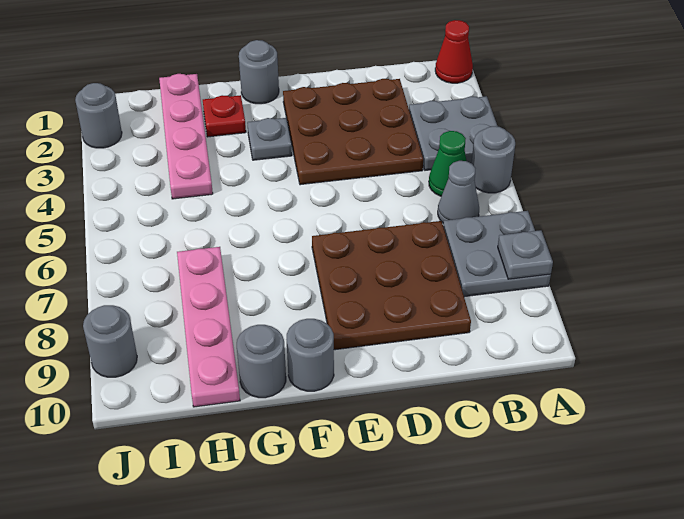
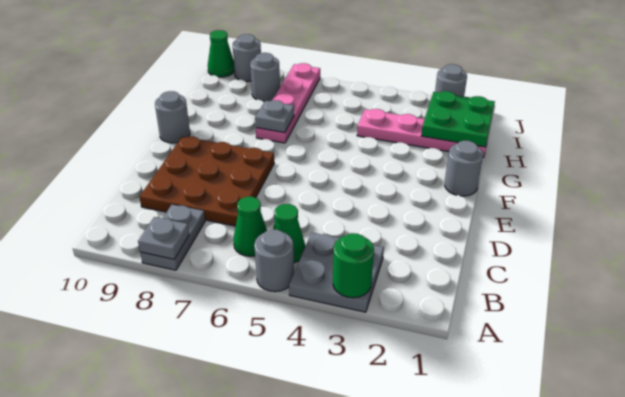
red 1x1 cone [435,20,473,83] -> none
none -> green 1x1 round brick [333,233,374,298]
grey 2x2 plate [443,211,551,297] -> grey 1x2 plate [140,204,205,270]
grey 1x1 cone [438,161,479,223] -> green 1x1 cone [233,197,267,256]
brown 3x3 plate [283,79,423,185] -> none
grey 1x1 plate [247,118,292,160] -> grey 1x1 plate moved to [255,100,294,133]
red 1x1 plate [203,95,246,137] -> none
grey 1x1 round brick [237,325,286,398] -> grey 1x1 round brick moved to [250,53,280,101]
none -> green 2x2 plate [421,91,495,147]
pink 1x4 plate [177,247,240,407] -> pink 1x4 plate turned to [256,63,320,143]
none -> green 1x1 cone [208,30,235,77]

